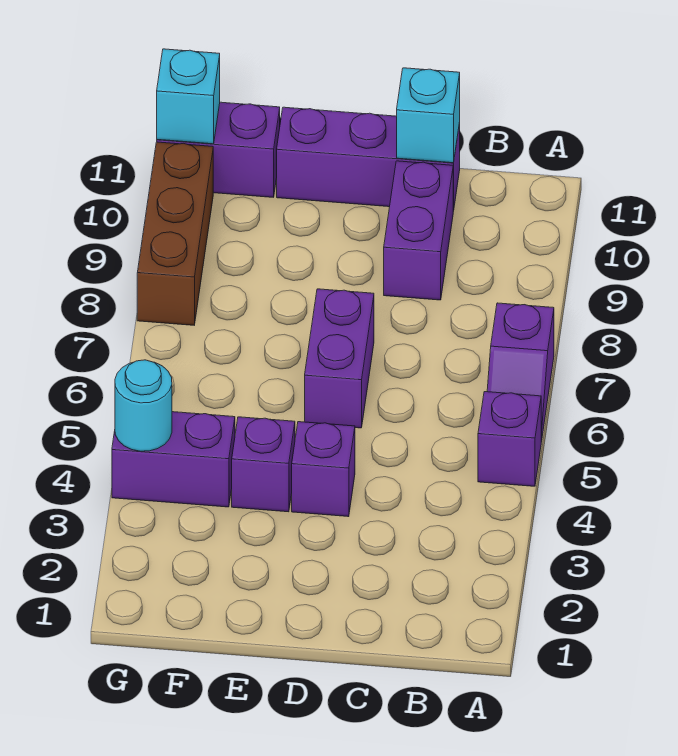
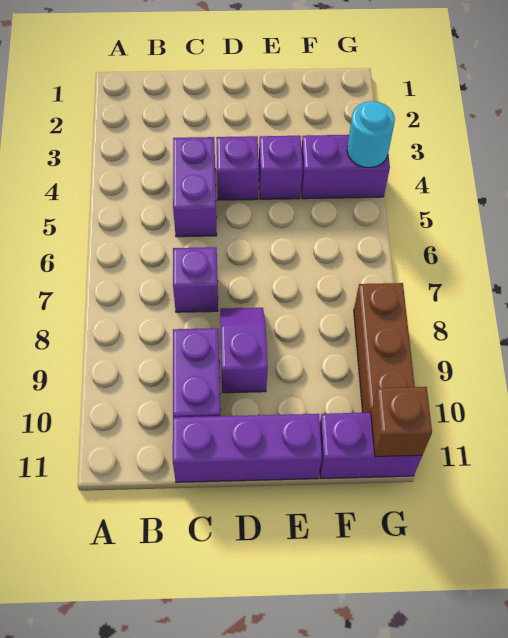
purple 1x1 brick [478,392,541,486] -> purple 1x1 brick moved to [173,247,218,312]
purple 1x2 slope [487,303,554,442] -> purple 1x2 slope moved to [220,308,268,393]
cyan 1x1 brick [397,68,460,163] -> none
purple 1x2 brick [305,289,374,428] -> purple 1x2 brick moved to [173,137,217,237]
cyan 1x1 brick [157,49,220,144] -> brown 1x1 brick [371,387,432,457]

